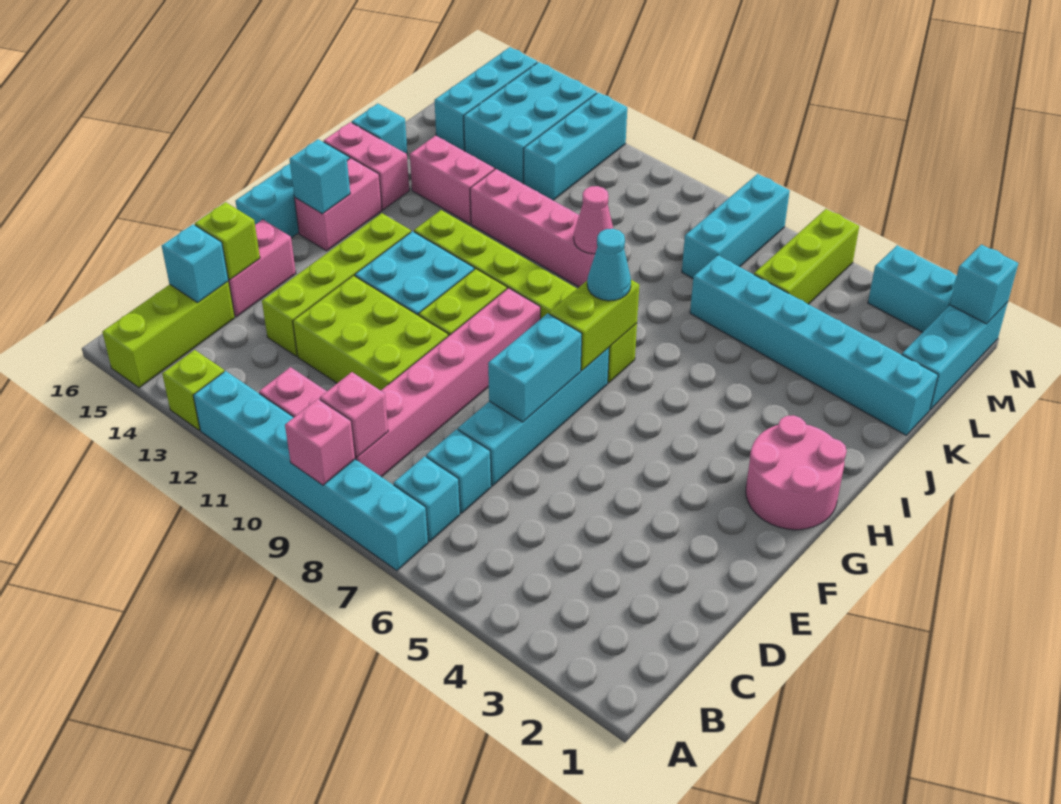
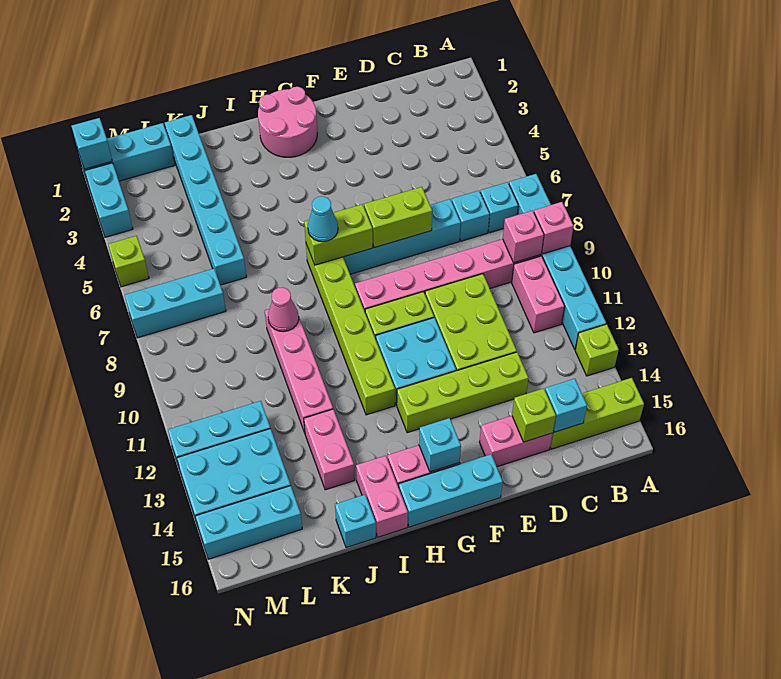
cyan 1x2 brick [488,313,582,422] -> lime 1x2 brick [364,187,432,248]
lime 1x3 brick [754,209,859,304] -> lime 1x1 brick [108,236,149,287]

